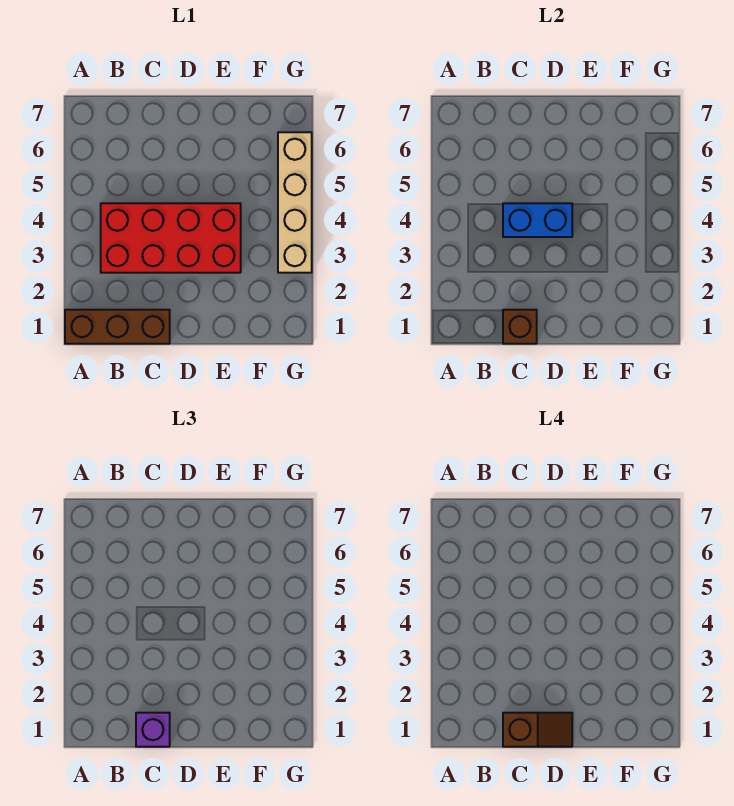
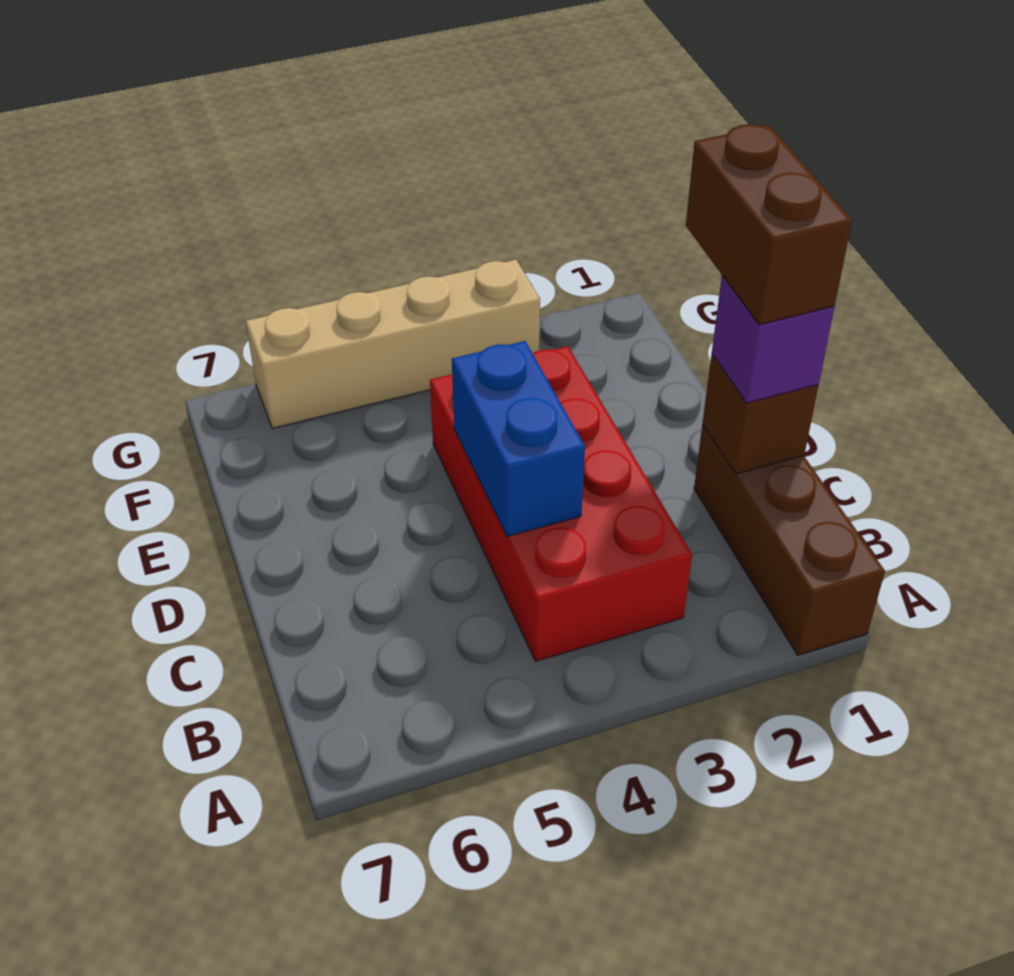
brown 1x2 slope [503,713,572,747] -> brown 1x2 brick [686,124,852,325]

